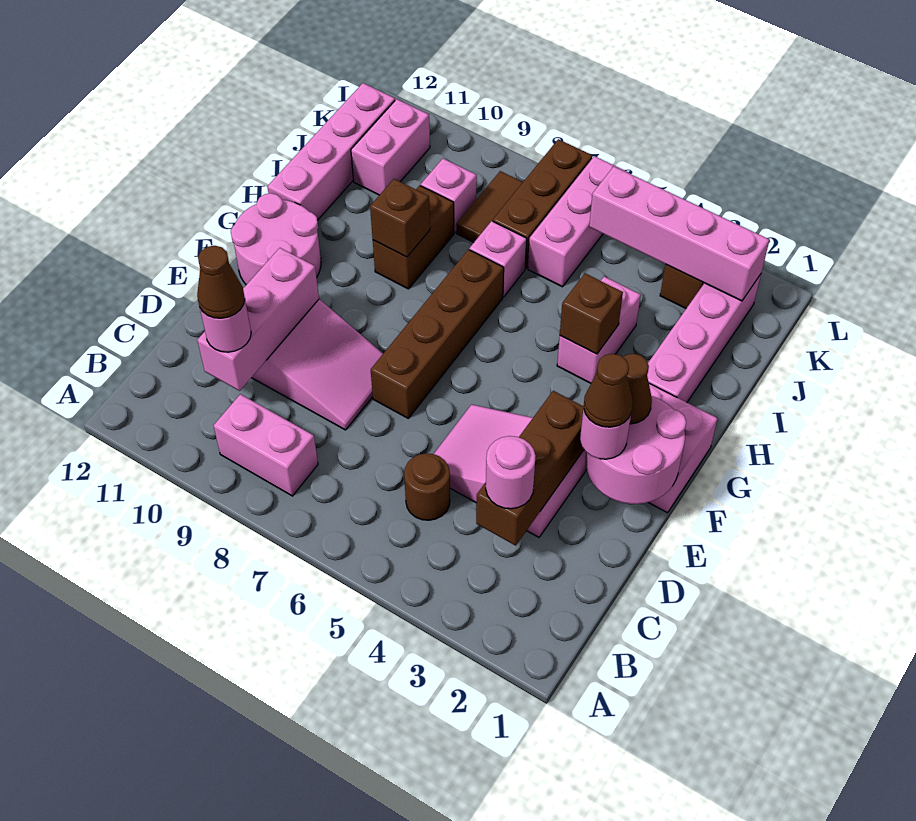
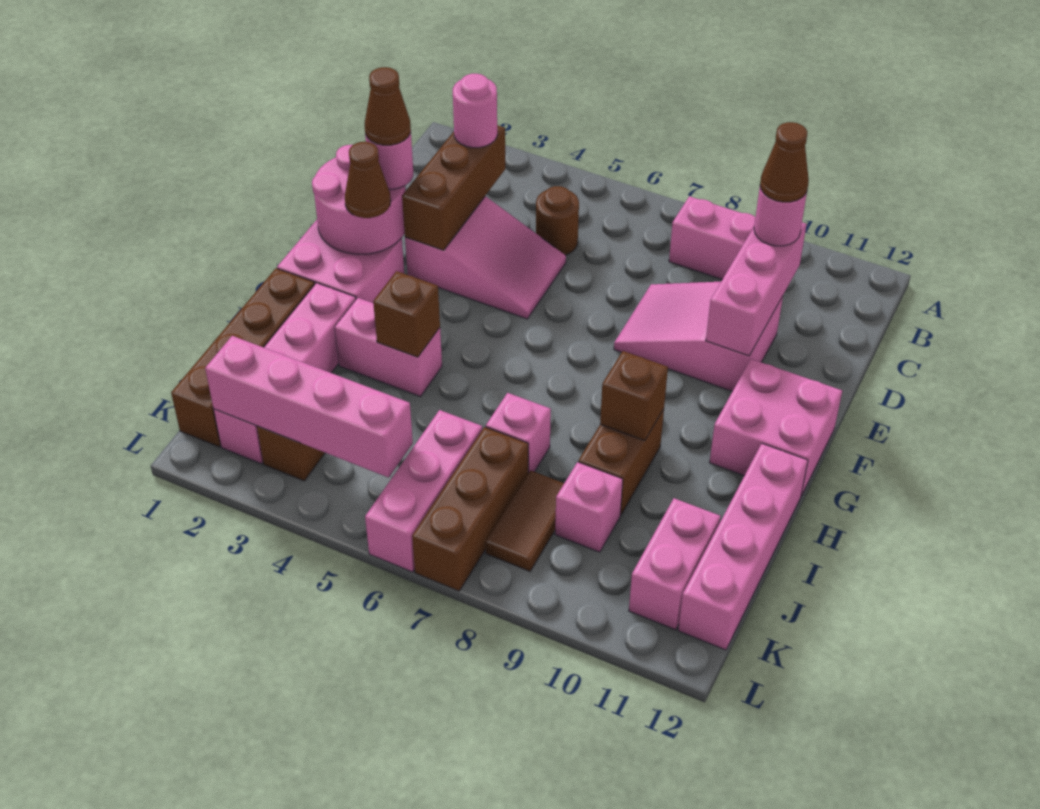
brown 1x4 brick [371,250,504,418] -> brown 1x4 brick moved to [171,268,315,447]
pink 2x2 round brick [231,193,321,285] -> pink 2x2 brick [709,359,842,496]
pink 1x2 brick [557,277,641,383] -> pink 1x2 brick turned to [335,298,442,397]

